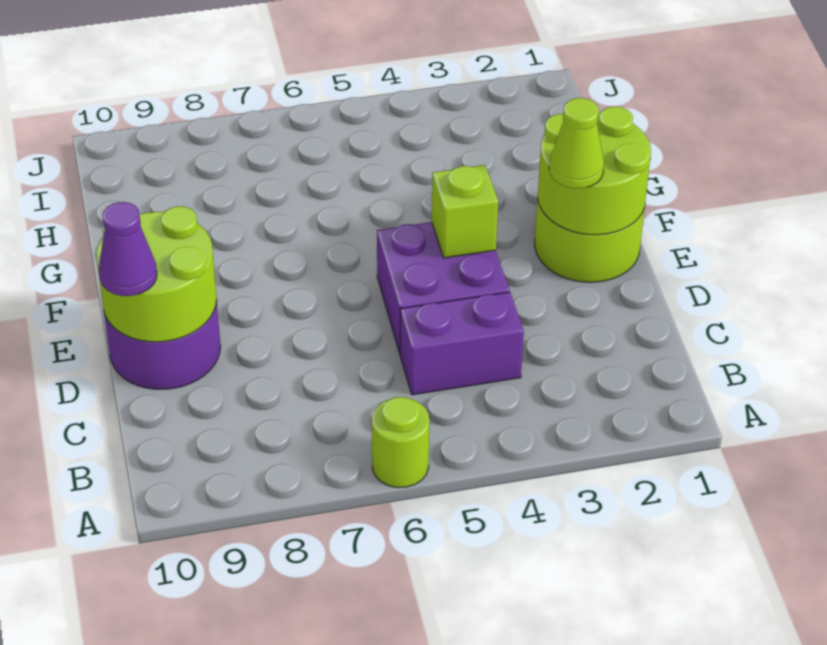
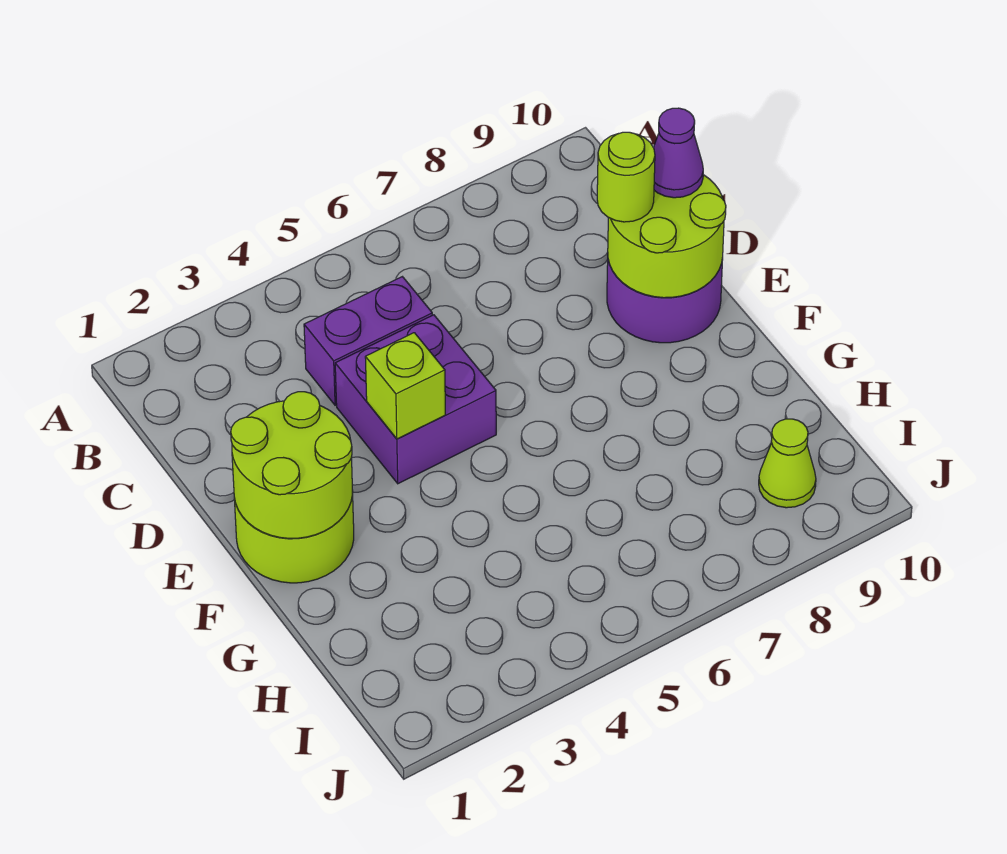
lime 1x1 round brick [372,397,429,488] -> lime 1x1 round brick moved to [597,132,655,222]
lime 1x1 cone [549,98,604,189] -> lime 1x1 cone moved to [759,419,816,508]

